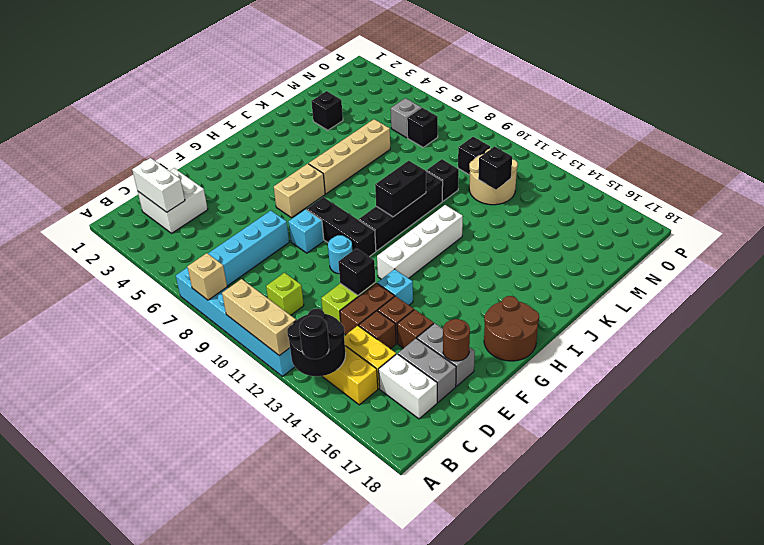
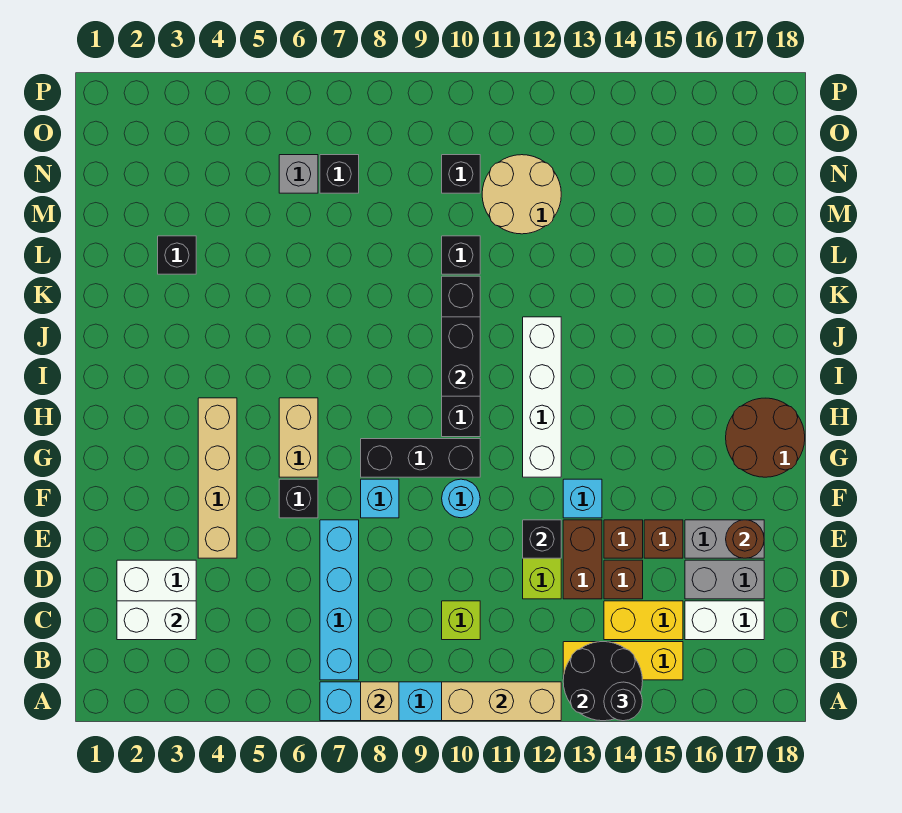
tan 1x4 brick [309,119,390,194] -> tan 1x4 brick moved to [198,398,237,558]
black 1x1 brick [478,146,512,190] -> black 1x1 brick moved to [279,479,318,518]

